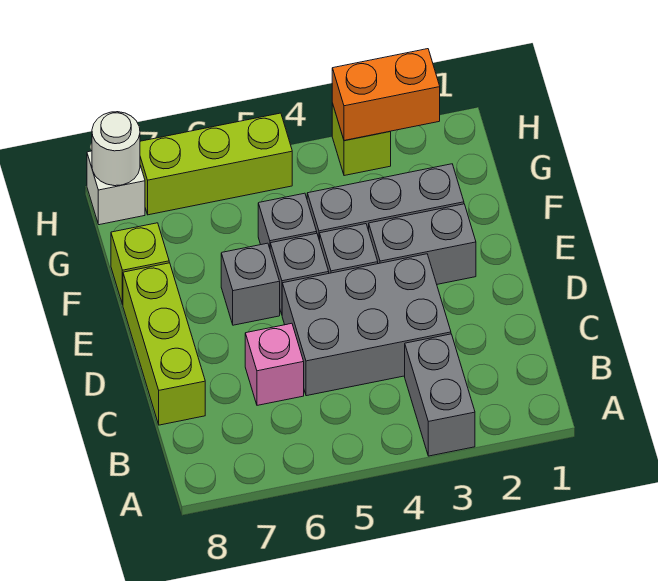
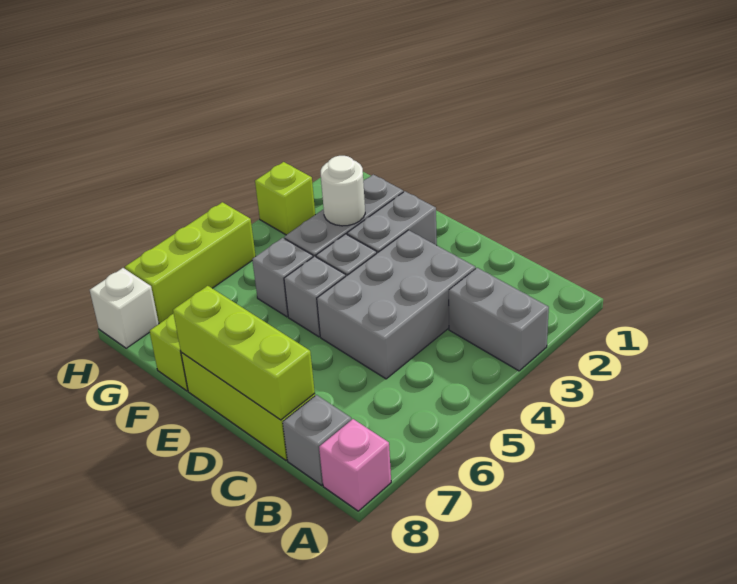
pink 1x1 brick [245,323,304,405] -> pink 1x1 brick moved to [319,419,391,511]
none -> lime 1x3 brick [173,286,315,420]
grey 1x1 brick [221,243,280,325] -> grey 1x1 brick moved to [283,395,351,485]
orange 1x2 brick [332,49,440,140] -> none
white 1x1 round brick [92,112,140,186] -> white 1x1 round brick moved to [321,156,365,226]

